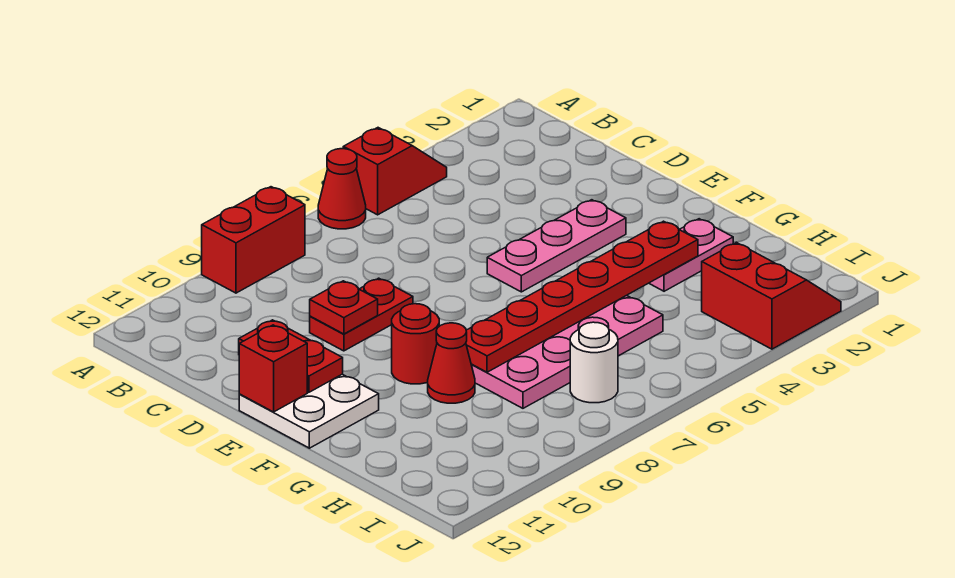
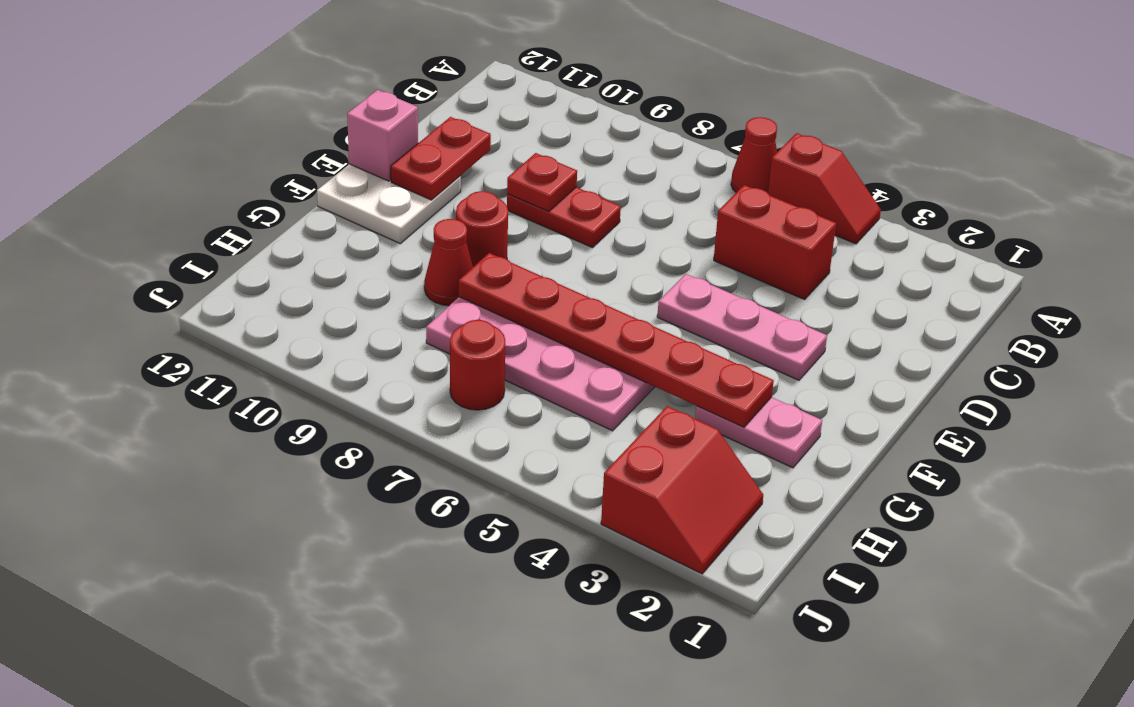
red 1x2 brick [202,187,305,293] -> red 1x2 brick moved to [714,185,836,300]
red 1x1 brick [239,325,307,412] -> pink 1x1 brick [347,90,418,181]
white 1x1 round brick [570,322,618,403] -> red 1x1 round brick [450,320,505,410]

